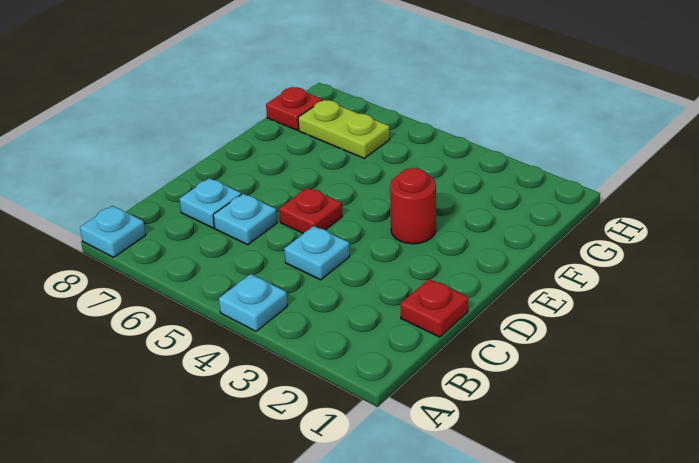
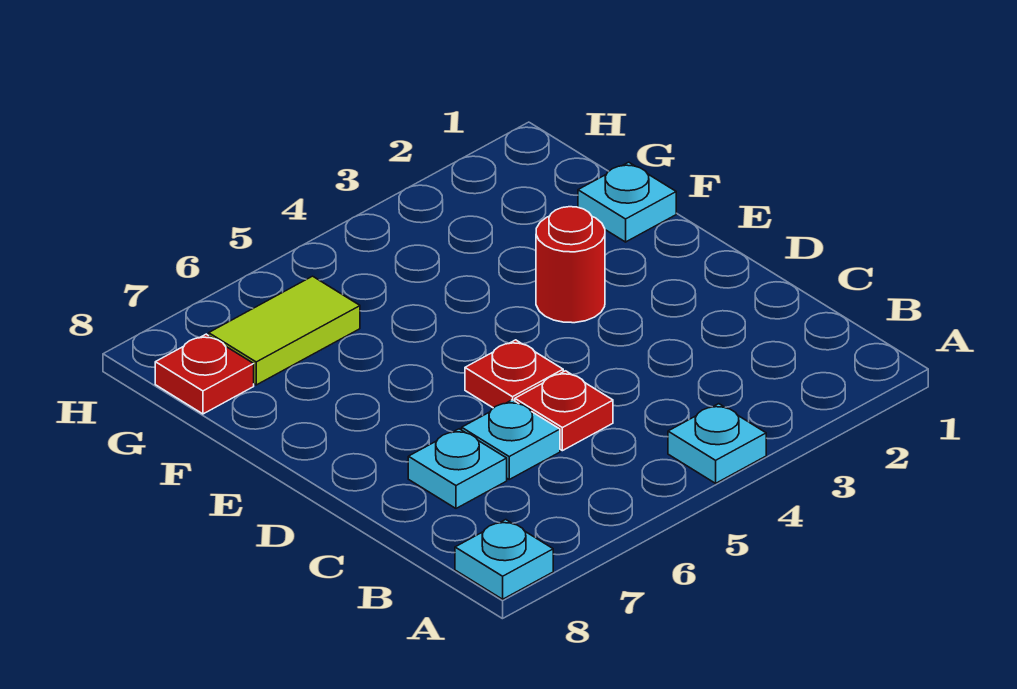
red 1x1 plate [401,279,468,337] -> red 1x1 plate moved to [515,371,613,451]
cyan 1x1 plate [284,226,350,280] -> cyan 1x1 plate moved to [578,162,676,242]
lime 1x2 plate [298,100,390,158] -> lime 1x2 tile [209,276,360,385]

